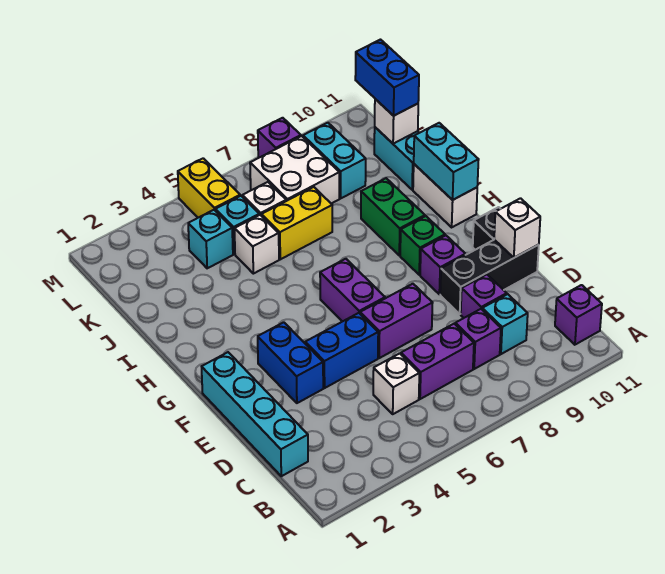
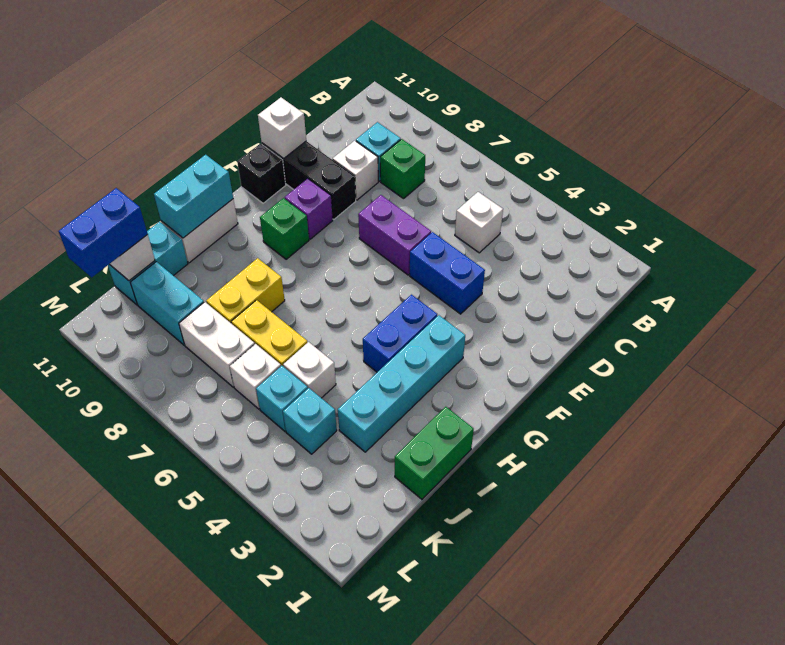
purple 1x1 brick [555,285,602,345] -> none
cyan 1x4 brick [202,352,308,476] -> cyan 1x4 brick moved to [338,315,465,452]
purple 1x2 brick [401,324,474,399] -> none
purple 1x1 brick [455,309,501,369] -> green 1x1 brick [380,139,425,199]
purple 1x1 brick [461,275,507,318] -> white 1x1 brick [333,141,378,200]
blue 1x2 brick [258,322,323,403] -> blue 1x2 brick moved to [363,295,437,372]
purple 1x2 brick [320,259,385,322] -> none
green 1x2 brick [361,178,425,255] -> green 1x2 brick moved to [395,407,474,499]
white 2x2 brick [250,136,339,204] -> white 1x2 brick [179,302,255,387]
cyan 1x2 brick [303,123,366,198] -> cyan 1x2 brick turned to [130,262,204,345]
yellow 1x2 brick [178,158,240,218] -> yellow 1x2 brick moved to [206,258,285,324]
purple 1x1 brick [258,118,301,158] -> none

